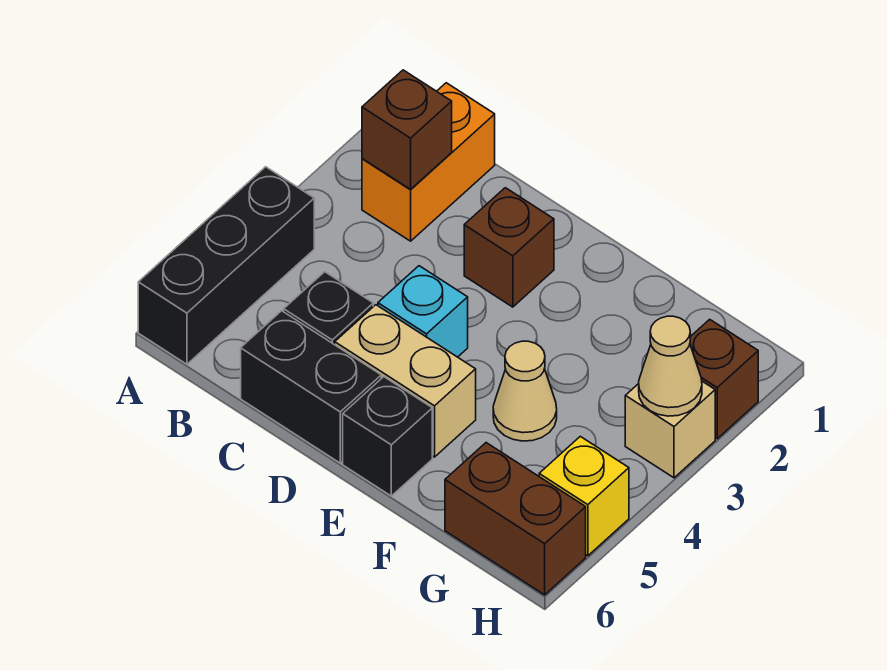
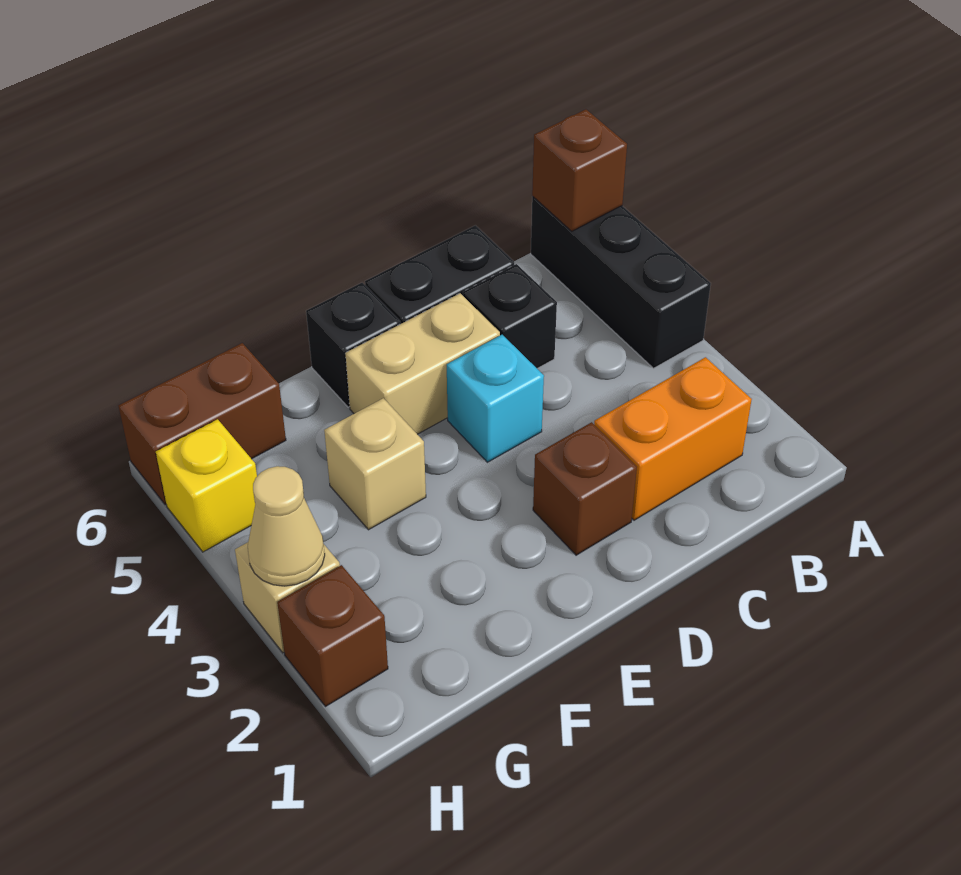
orange 1x2 brick [362,83,495,241] -> orange 1x2 brick turned to [594,357,752,520]
brown 1x1 brick [362,70,452,189] -> brown 1x1 brick moved to [532,109,627,231]
tan 1x1 cone [493,341,557,441] -> tan 1x1 brick [324,398,426,530]

